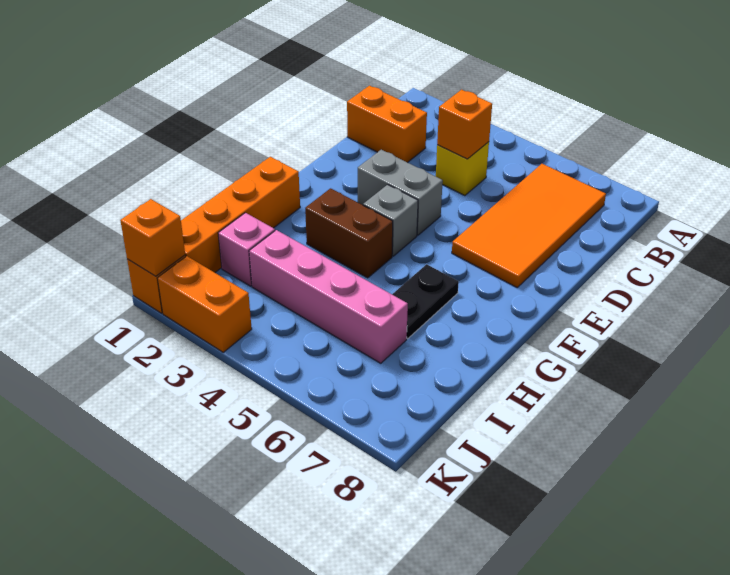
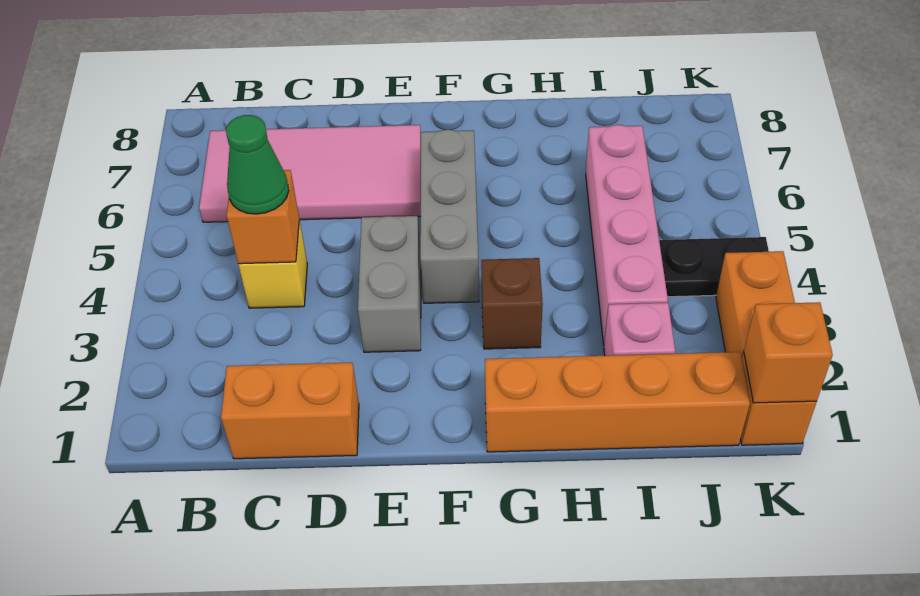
orange 2x4 tile [452,164,606,287] -> pink 2x4 tile [199,125,421,222]
orange 1x2 brick [347,86,427,163] -> orange 1x2 brick turned to [221,362,359,459]
none -> green 1x1 cone [226,115,289,214]
grey 1x1 brick [363,185,418,256] -> grey 1x3 brick [420,130,479,303]
brown 1x2 brick [305,188,393,278] -> brown 1x1 brick [481,258,543,349]
black 1x2 plate [392,264,459,339] -> black 1x2 plate moved to [659,237,769,297]

